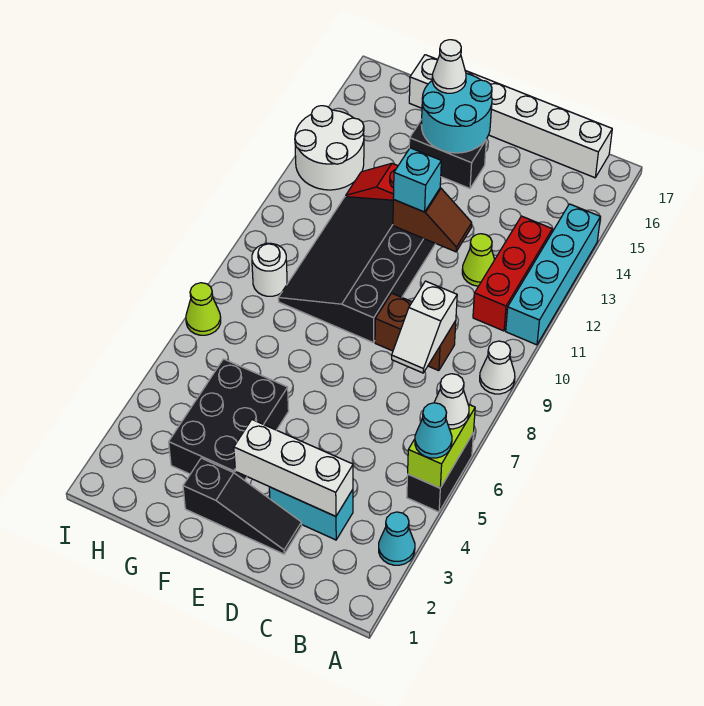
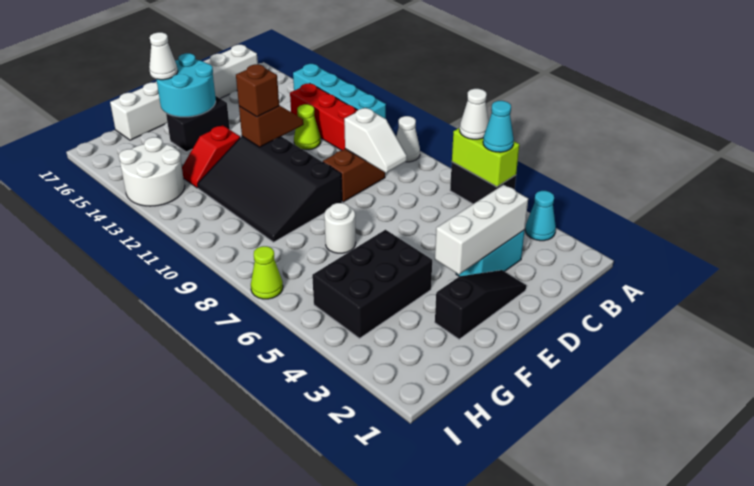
cyan 1x1 brick [393,148,441,212] -> brown 1x1 brick [236,64,279,117]
black 2x3 brick [169,359,289,480] -> black 2x3 brick turned to [312,230,432,338]
white 1x1 round brick [252,243,287,296] -> white 1x1 round brick moved to [324,203,356,253]

